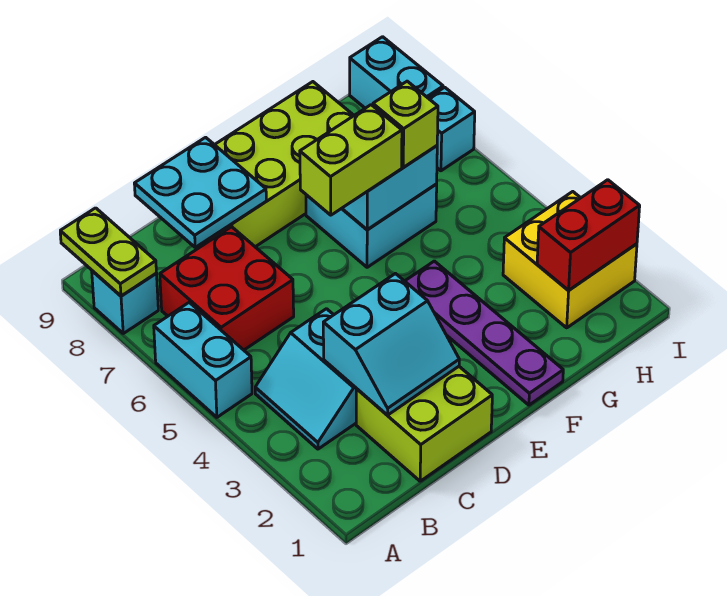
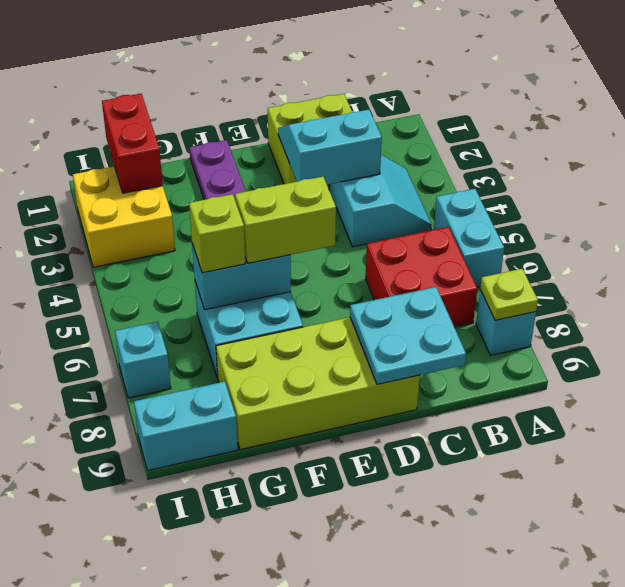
lime 1x2 plate [60,208,156,296] -> lime 1x1 plate [480,269,538,320]
red 1x2 brick [537,180,640,290] -> red 1x2 brick turned to [102,94,163,193]
cyan 1x2 brick [350,37,443,108] -> cyan 1x2 brick turned to [134,382,238,470]

